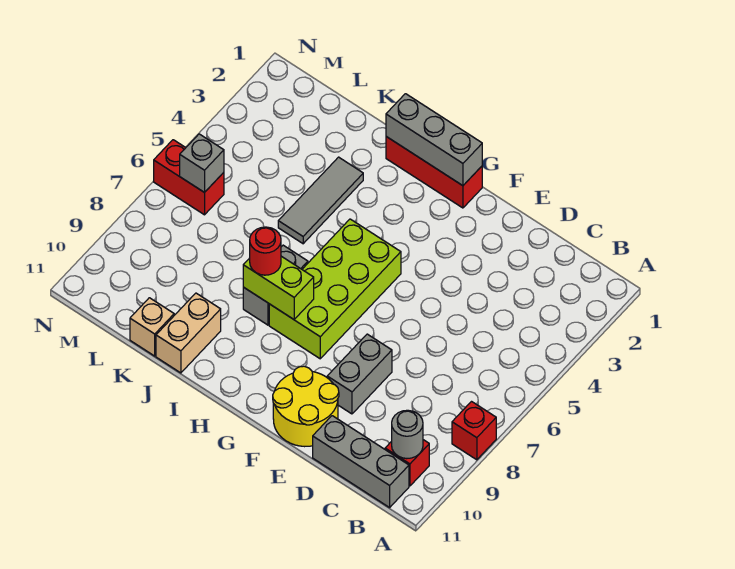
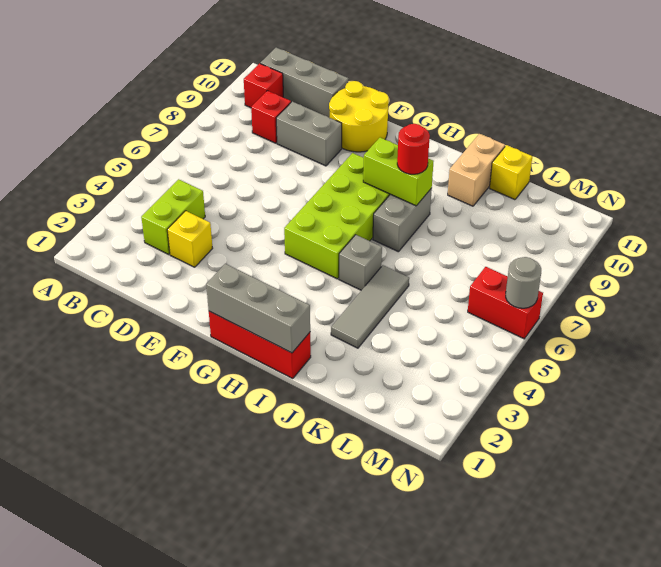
red 1x1 brick [452,402,496,460] -> red 1x1 brick moved to [251,91,291,143]
grey 1x1 round brick [392,410,423,459] -> grey 1x1 round brick moved to [506,257,541,308]
none -> lime 1x2 brick [141,179,205,255]
none -> yellow 1x1 brick [167,211,213,267]
grey 1x2 brick [327,334,392,414] -> grey 1x2 brick turned to [276,102,342,166]
tan 1x1 brick [130,298,174,356] -> yellow 1x1 brick [490,145,532,200]
grey 1x1 brick [180,134,224,193] -> grey 1x1 brick moved to [339,235,382,290]

